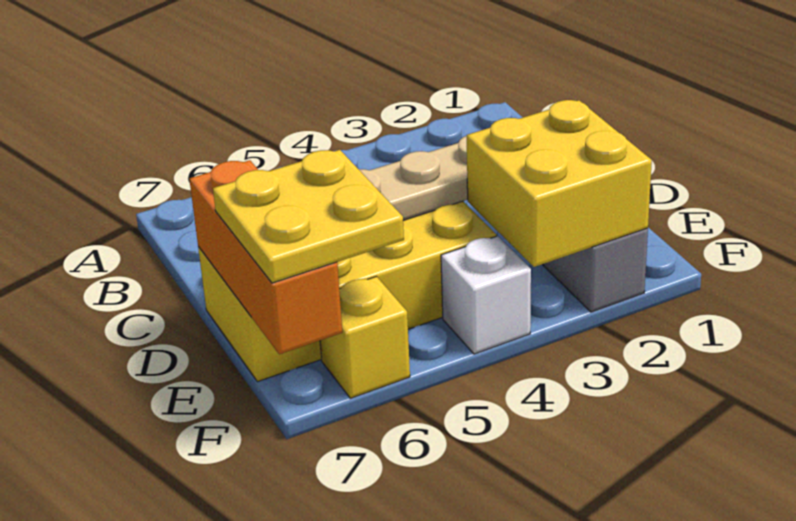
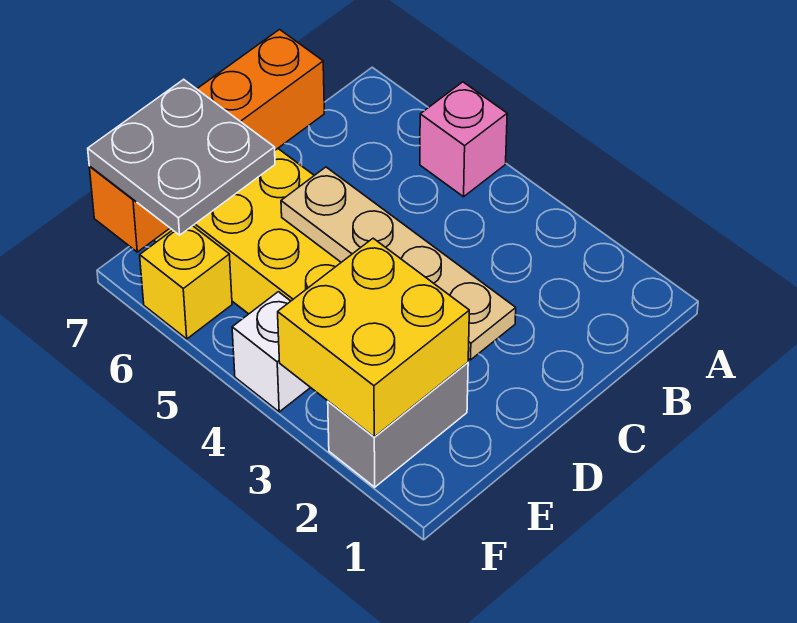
none -> pink 1x1 brick [420,82,507,197]
orange 1x3 brick [189,160,342,354] -> orange 1x4 brick [89,30,324,252]
yellow 2x2 plate [213,150,404,283] -> grey 2x2 plate [88,79,275,235]

